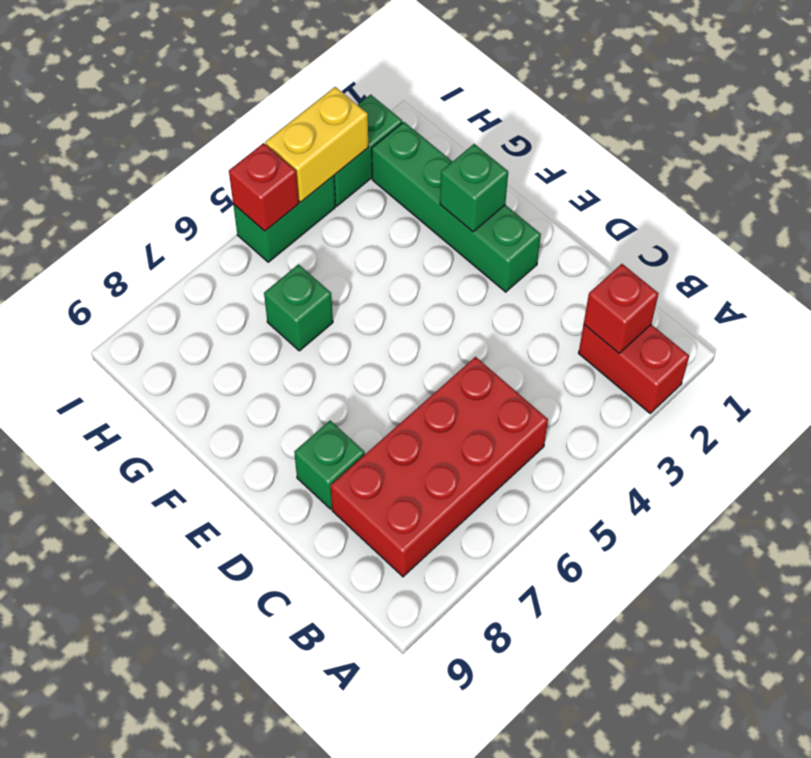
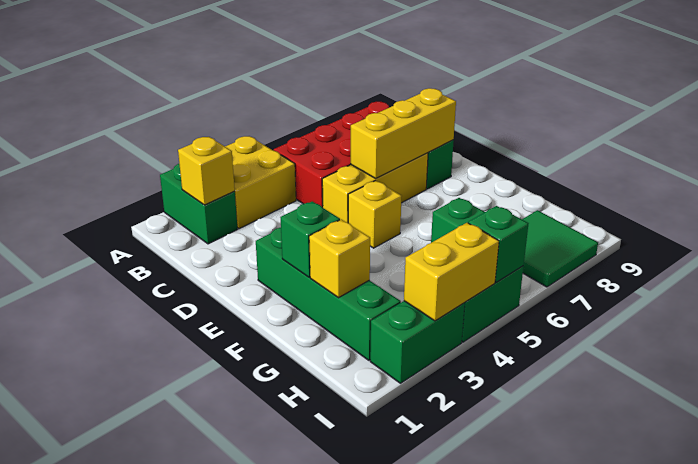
red 1x2 brick [579,325,689,413] -> green 1x2 brick [160,164,237,244]
none -> yellow 2x2 brick [225,136,296,229]
red 1x1 brick [584,264,658,353] -> yellow 1x1 brick [178,137,235,205]
none -> yellow 1x3 brick [322,153,428,223]
none -> yellow 1x3 brick [351,88,456,178]
none -> yellow 1x1 brick [348,181,402,248]
none -> yellow 1x1 brick [309,219,370,298]
none -> green 2x2 tile [522,210,598,287]
red 1x1 brick [229,143,299,231] -> green 1x1 brick [468,206,528,282]

